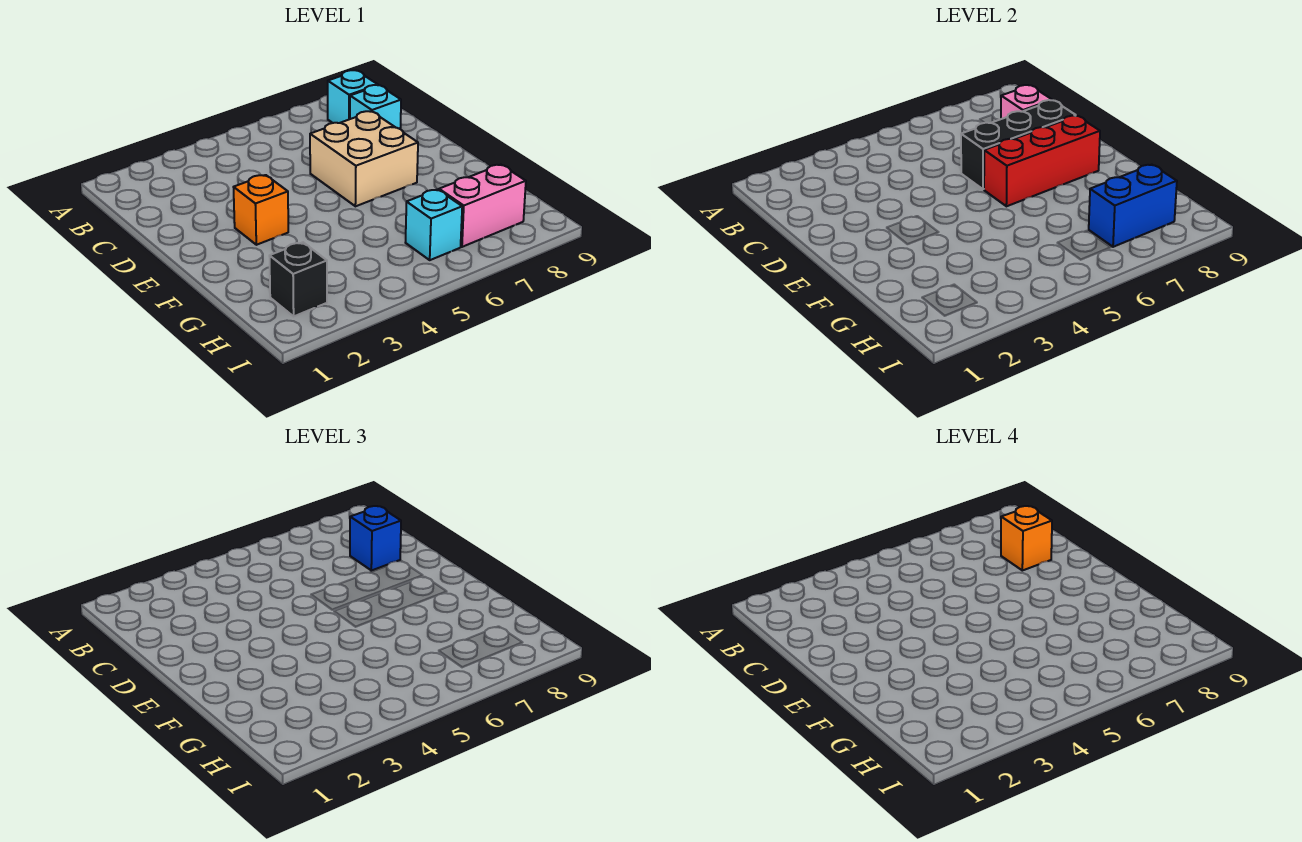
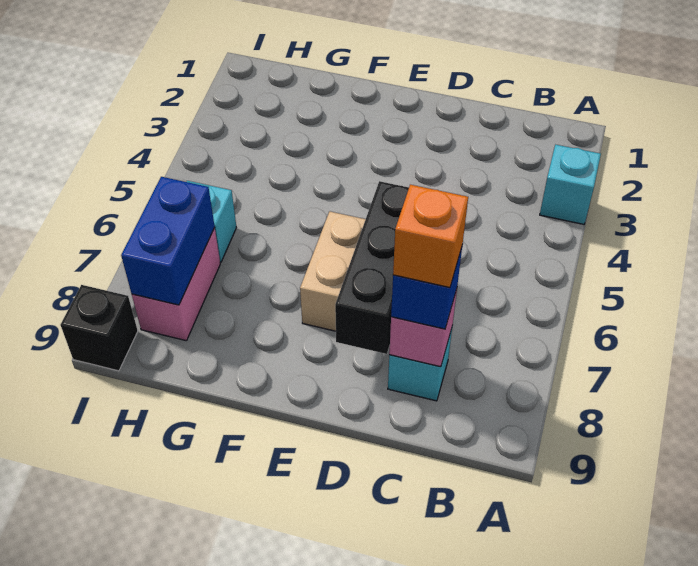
cyan 1x1 brick [328,70,378,123] -> cyan 1x1 brick moved to [540,145,601,224]
orange 1x1 brick [234,175,288,245] -> none
red 1x3 brick [984,116,1100,206] -> none
black 1x1 brick [269,242,327,316] -> black 1x1 brick moved to [60,285,138,371]

